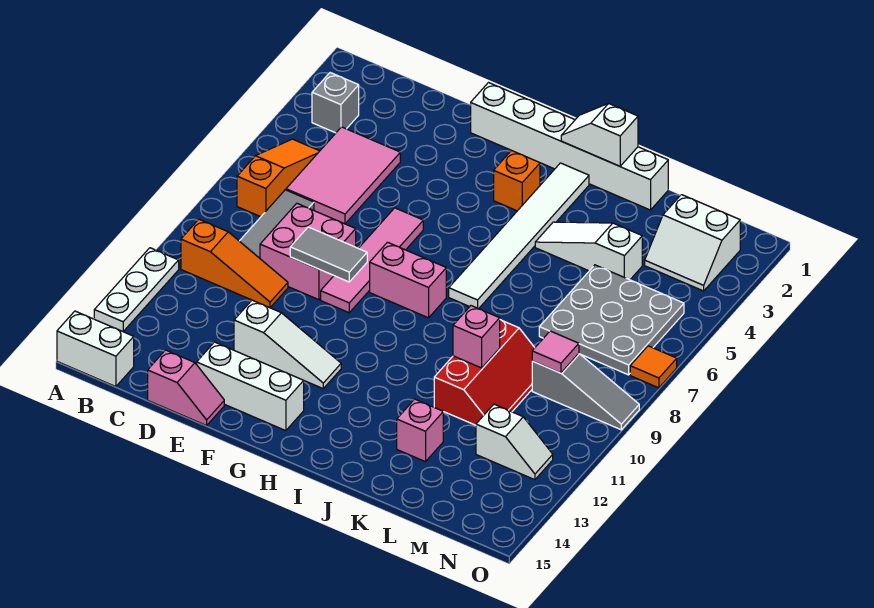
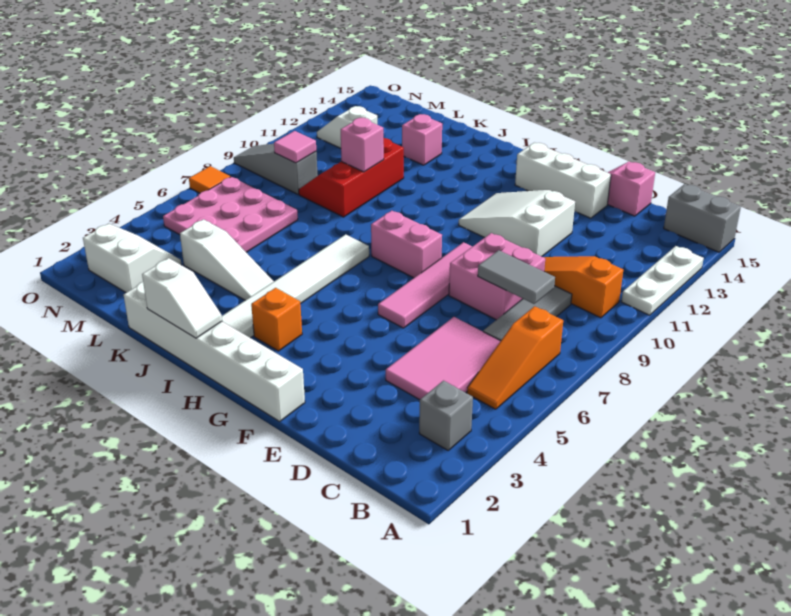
white 1x2 brick [57,311,134,387] -> grey 1x2 brick [664,184,741,252]
grey 1x2 tile [290,227,367,282] -> grey 1x2 tile moved to [478,250,555,304]
white 1x3 slope [234,300,341,388] -> white 2x3 slope [459,190,575,257]
grey 3x3 plate [539,265,684,375] -> pink 3x3 plate [163,177,298,252]

